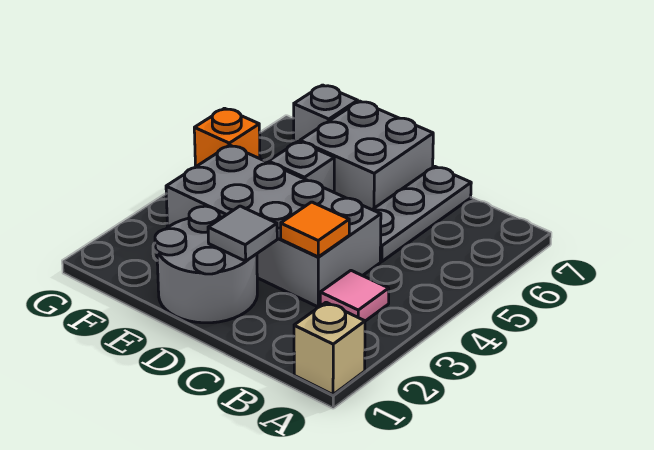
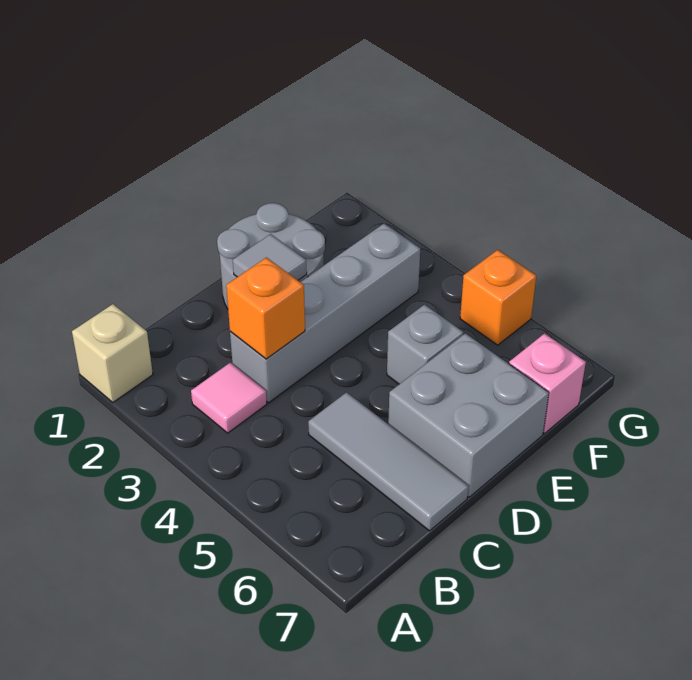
grey 2x4 brick [166,145,381,307] -> grey 1x4 brick [230,224,420,403]
orange 1x1 tile [281,202,349,257] -> orange 1x1 brick [226,257,305,359]
grey 1x3 plate [373,166,471,261] -> grey 1x3 tile [308,392,468,531]
grey 1x1 brick [294,85,358,143] -> pink 1x1 brick [509,333,586,434]

